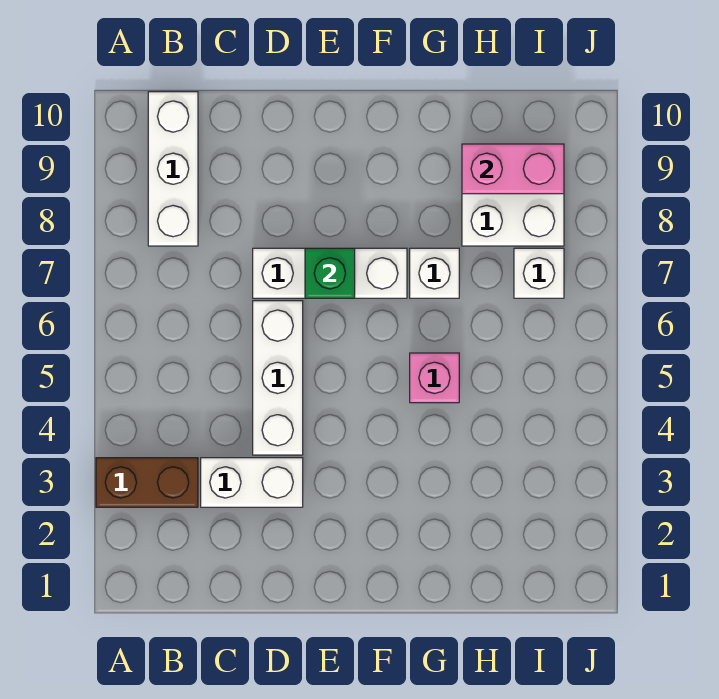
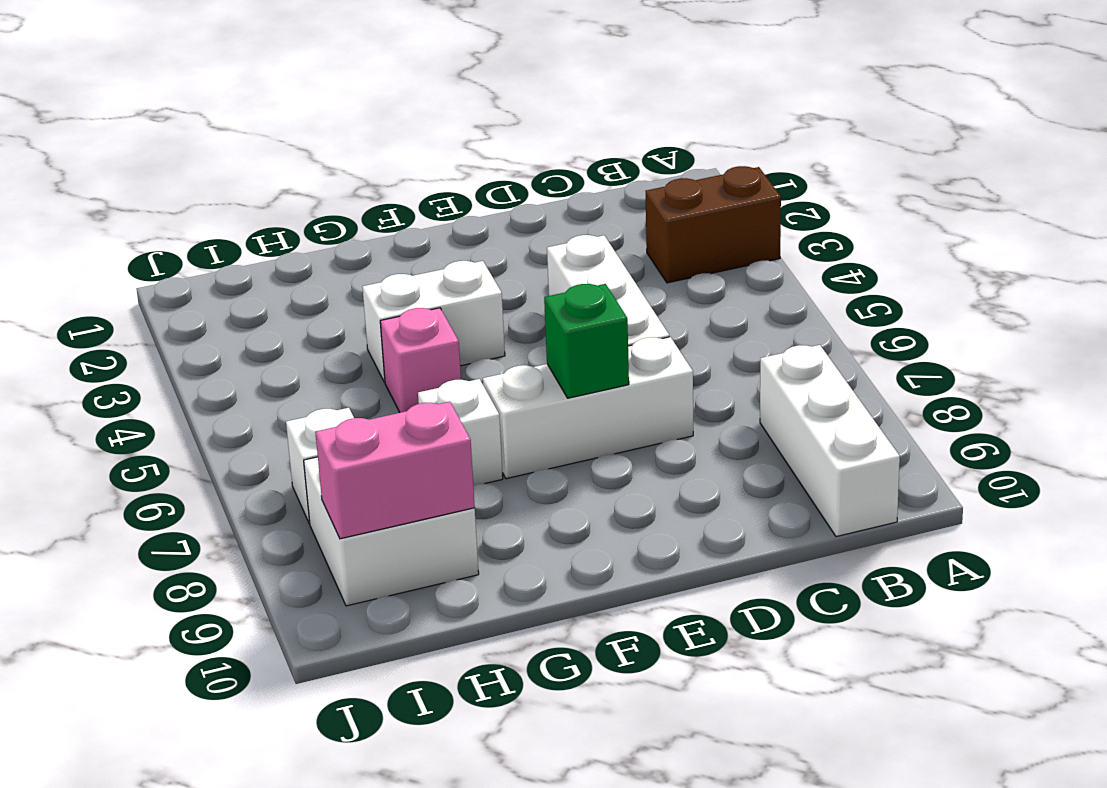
white 1x2 brick [201,458,303,507] -> white 1x2 brick moved to [362,261,505,382]

